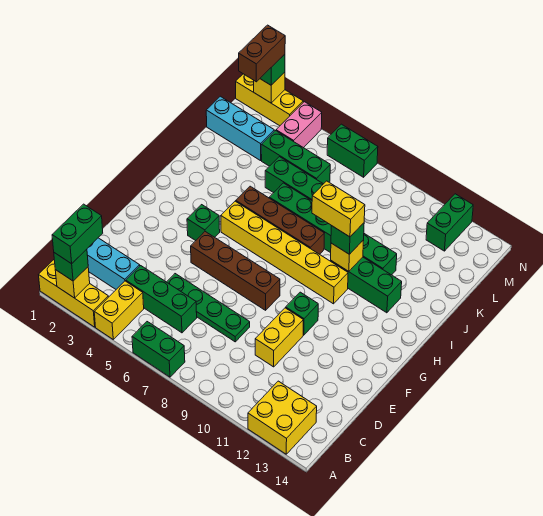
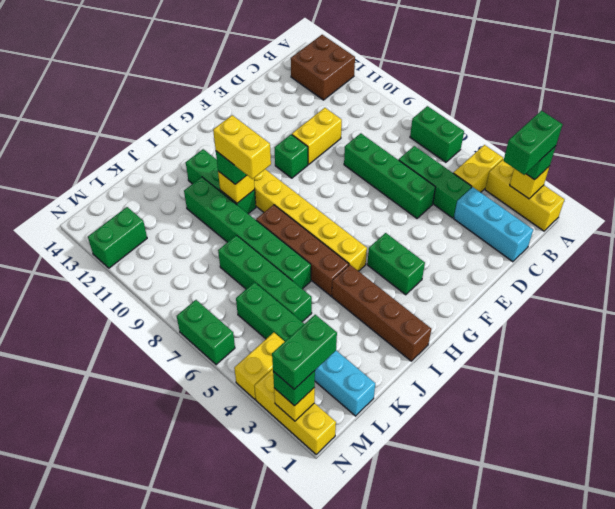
yellow 2x2 brick [248,381,317,454] -> brown 2x2 brick [291,35,355,100]
green 1x4 plate [167,274,250,342] -> green 1x4 brick [344,133,435,218]
brown 1x4 brick [191,232,280,310] -> brown 1x4 brick moved to [332,265,431,361]
green 1x1 brick [187,205,220,241] -> green 1x2 brick [367,233,425,295]
brown 1x2 brick [239,25,285,82] -> green 1x2 brick [272,315,337,389]
pink 1x2 brick [276,102,322,148] -> yellow 1x2 brick [234,333,285,399]

